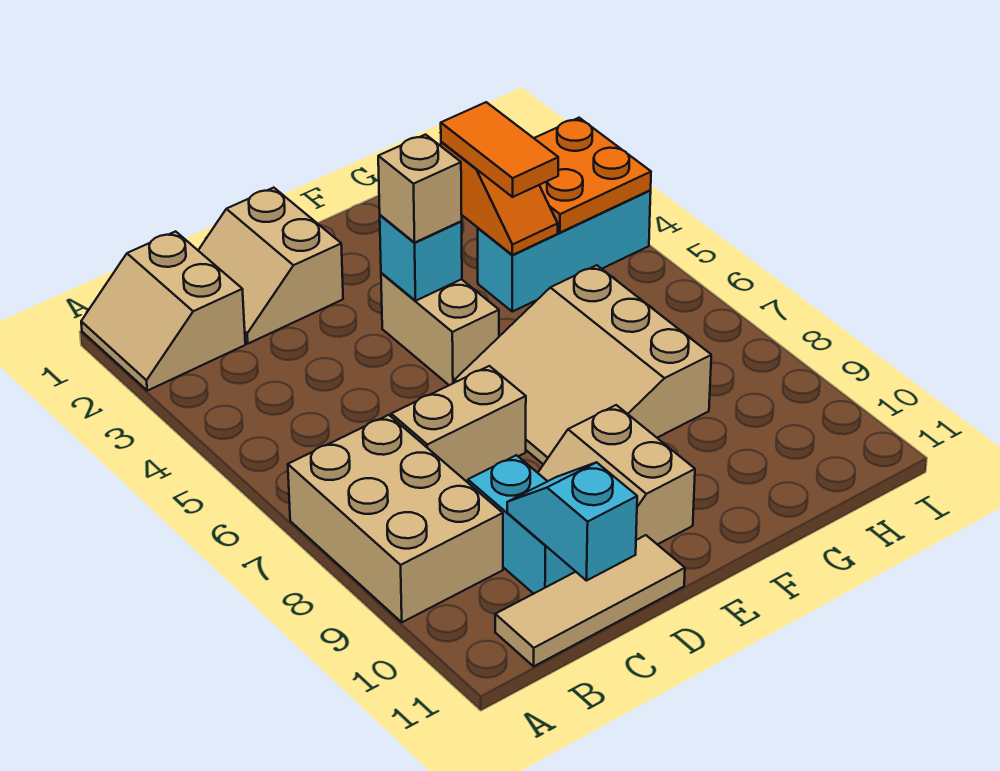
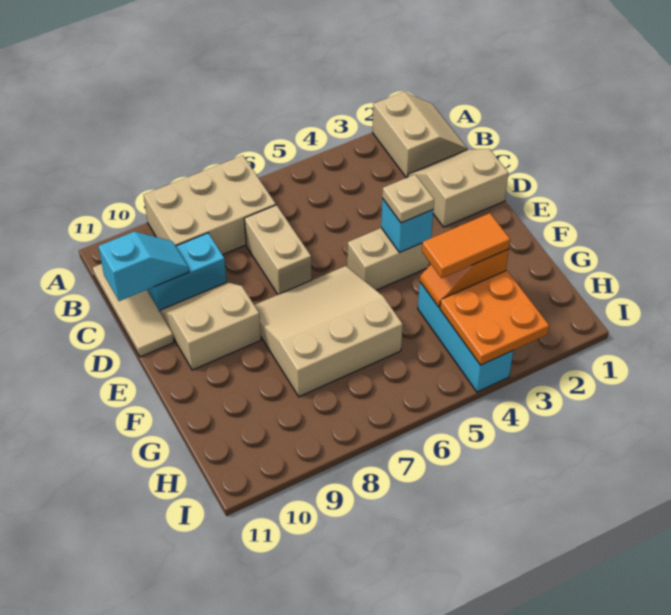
tan 2x2 slope [81,231,245,391] -> tan 2x2 slope turned to [373,92,467,178]
tan 1x1 brick [378,135,462,242] -> tan 1x1 plate [382,174,434,223]

